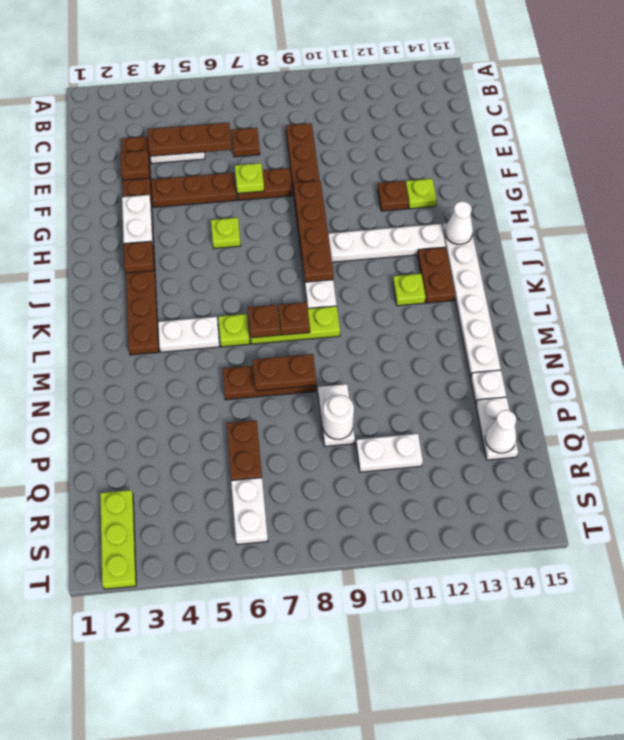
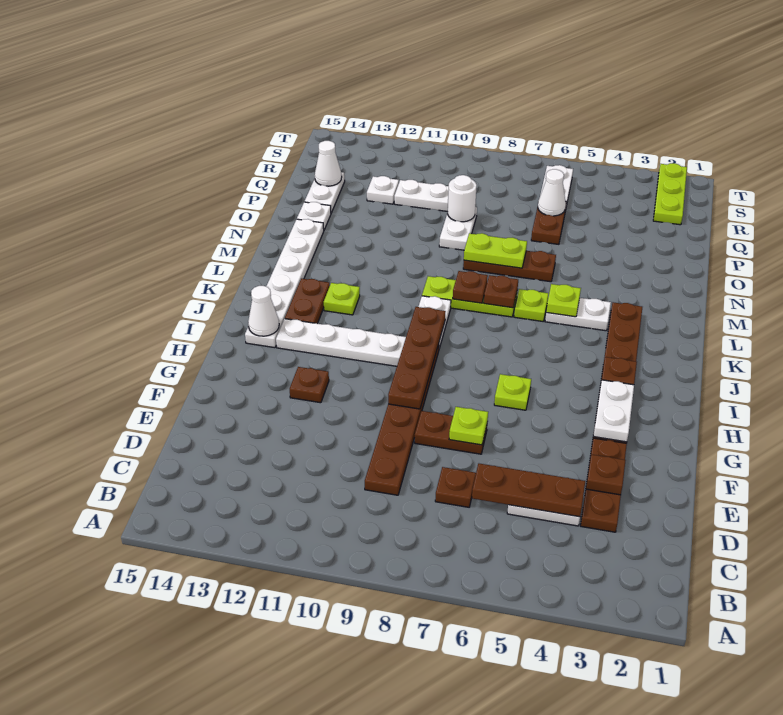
brown 1x3 plate [151,173,236,207] -> none
lime 1x1 plate [406,179,437,209] -> lime 1x1 plate moved to [546,284,581,317]
brown 1x2 plate [253,354,316,391] -> lime 1x2 plate [464,233,527,268]
none -> white 1x1 cone [538,169,566,216]
none -> white 1x1 plate [367,176,399,204]

